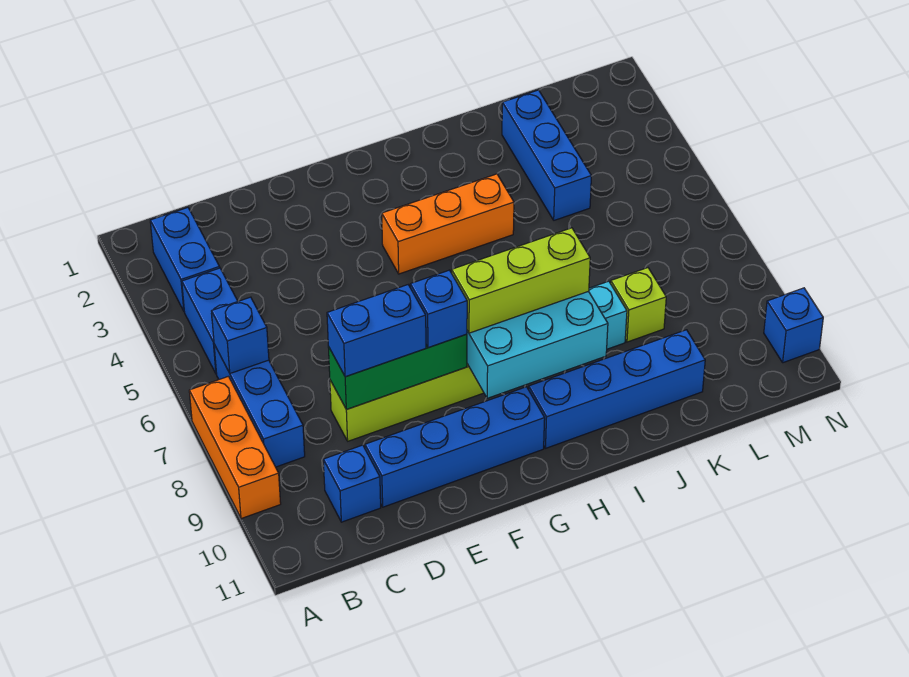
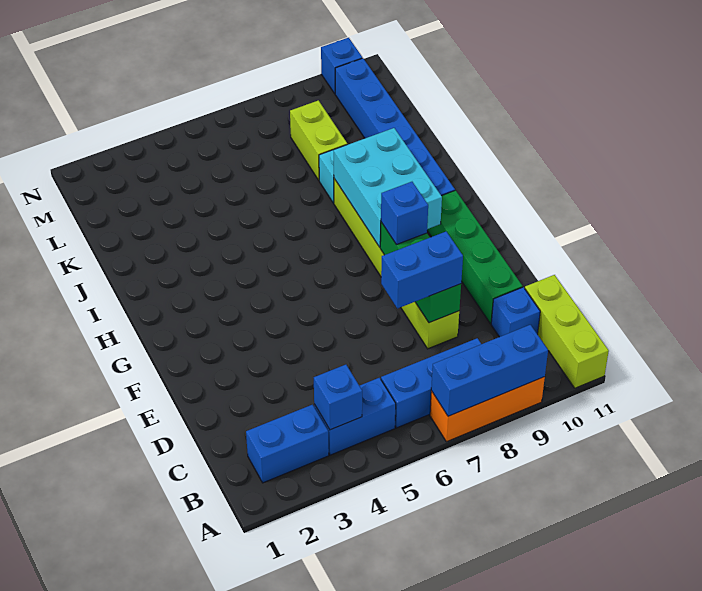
blue 1x1 brick [212,297,269,373] -> blue 1x1 brick moved to [314,365,362,430]
blue 1x2 brick [327,285,426,377] -> blue 1x2 brick turned to [381,232,463,308]
blue 1x4 brick [365,387,545,507] -> green 1x4 brick [427,190,523,324]
orange 1x3 brick [382,174,514,274] -> none
lime 1x3 brick [452,228,590,333] -> lime 1x3 brick moved to [525,275,609,388]
blue 1x4 brick [529,330,705,448] -> blue 1x6 brick [335,58,455,196]
blue 1x3 brick [502,90,591,220] -> blue 1x3 brick moved to [431,325,548,416]
lime 1x1 brick [611,268,666,342] -> lime 1x2 brick [290,100,347,180]

